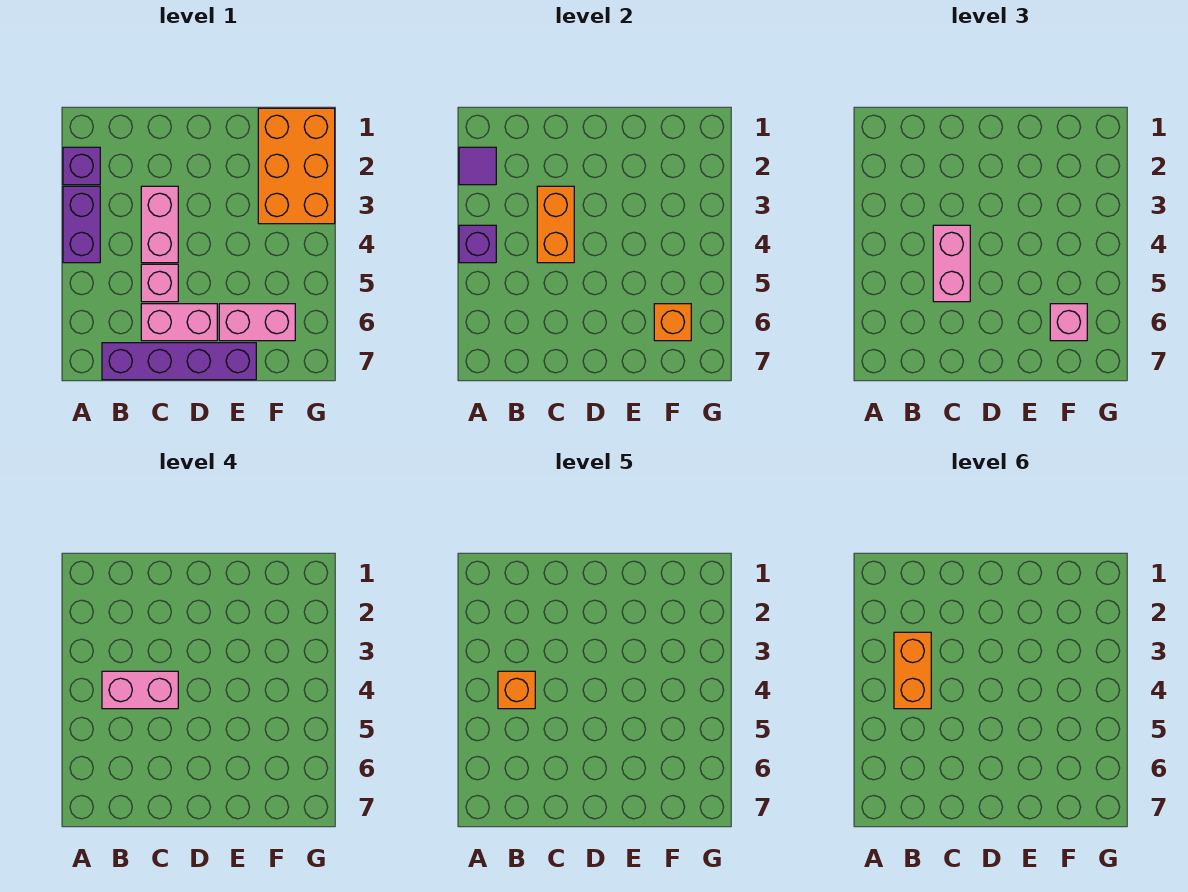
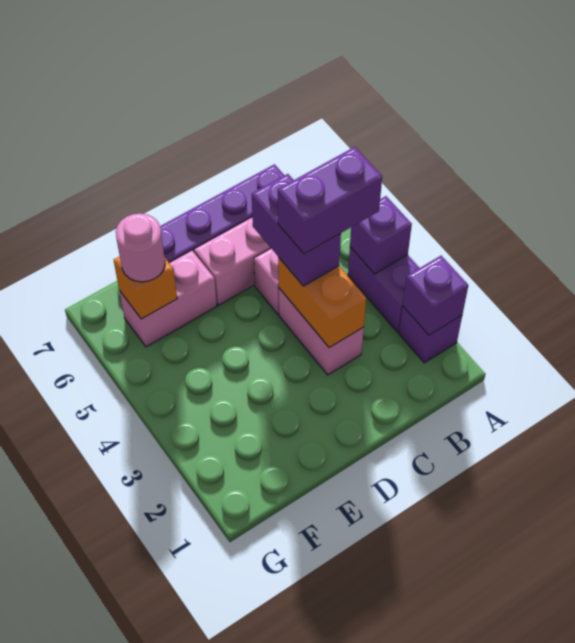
purple 1x1 tile [459,147,496,185] -> purple 1x1 brick [403,256,468,335]
orange 1x2 brick [894,632,931,709] -> none
pink 1x2 brick [102,671,178,709] -> purple 1x2 brick [278,147,382,254]
orange 1x1 brick [498,671,535,709] -> none
pink 1x2 brick [933,225,970,302] -> purple 1x2 brick [252,174,341,286]
orange 2x3 brick [258,108,335,224] -> none
pink 1x1 brick [1050,304,1087,341] -> pink 1x1 round brick [116,214,165,282]

